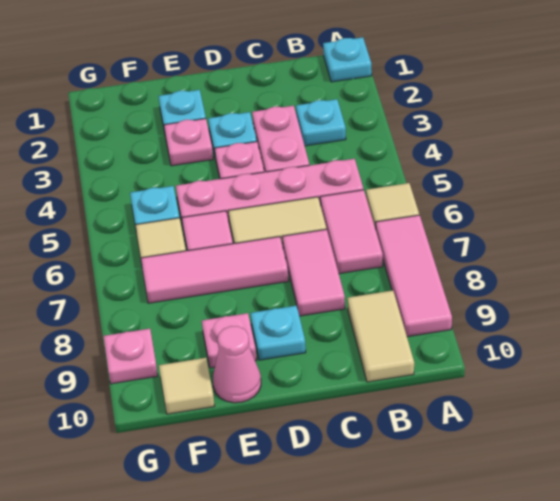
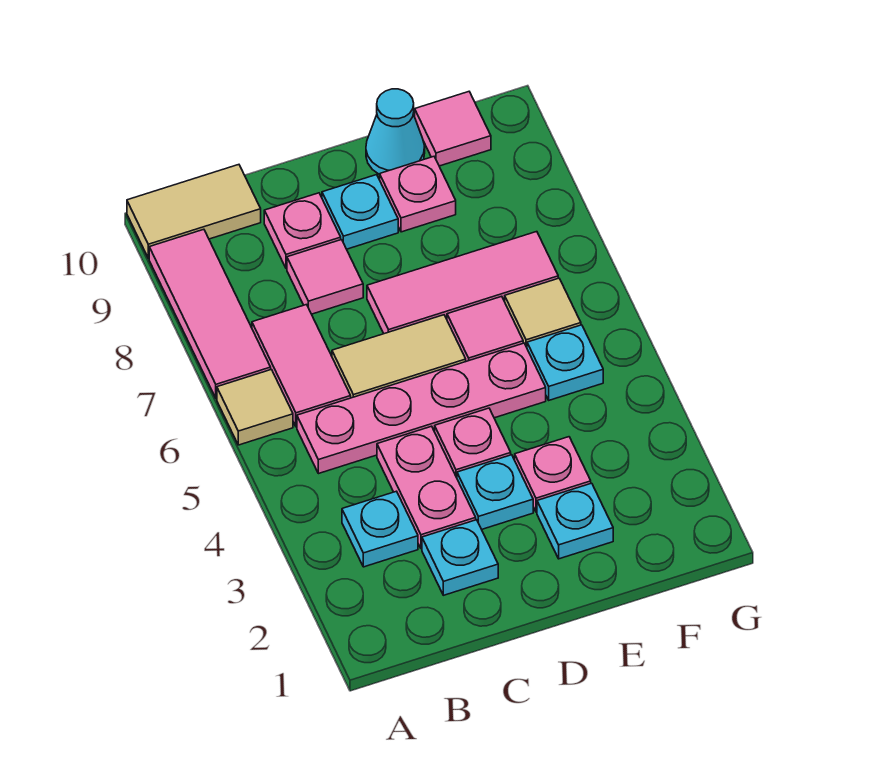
cyan 1x1 plate [323,37,372,82] -> cyan 1x1 plate moved to [422,520,498,595]
tan 1x2 tile [348,290,414,382] -> tan 1x2 tile turned to [127,165,261,258]
pink 1x2 tile [282,229,345,316] -> pink 1x1 tile [287,240,363,314]
pink 1x1 cone [213,326,261,403] -> cyan 1x1 cone [366,89,425,175]
tan 1x1 tile [159,358,215,414] -> pink 1x1 tile [415,92,491,166]
pink 1x1 plate [103,329,158,384] -> pink 1x1 plate moved to [264,193,341,268]

